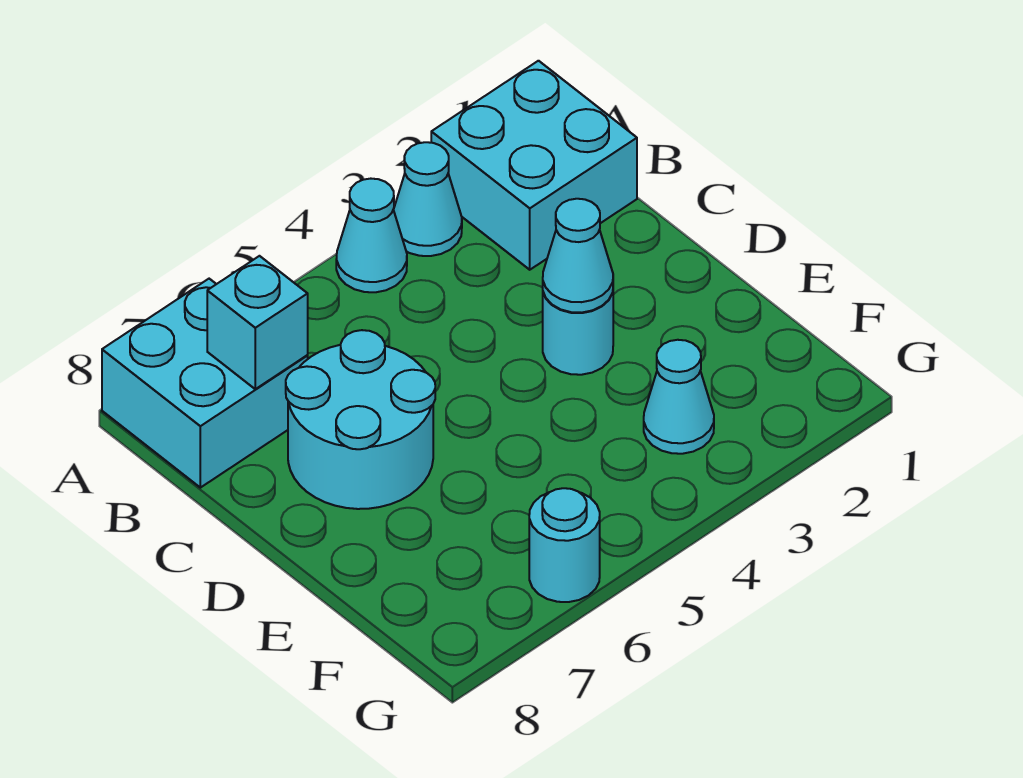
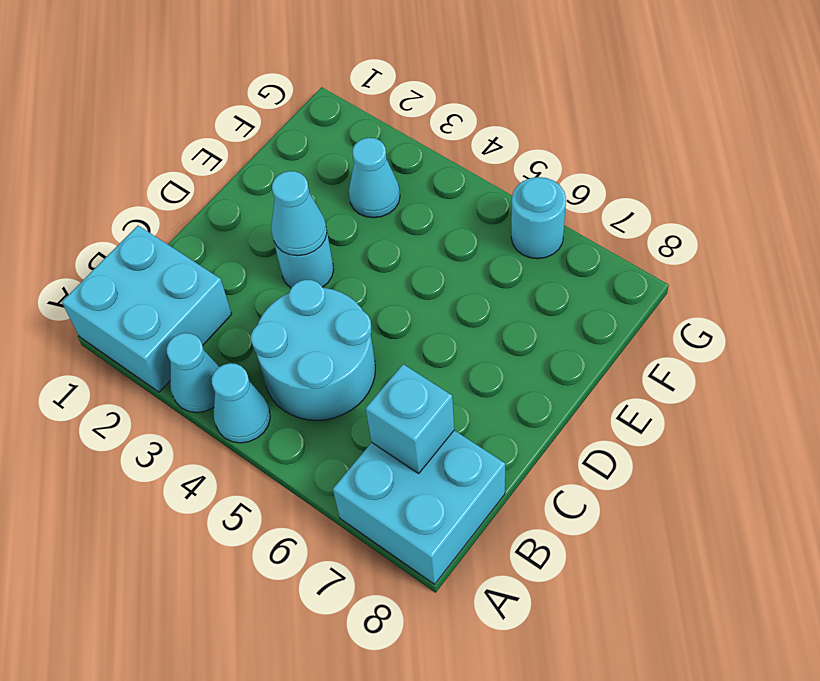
cyan 2x2 round brick [286,330,435,509] -> cyan 2x2 round brick moved to [251,280,375,420]

